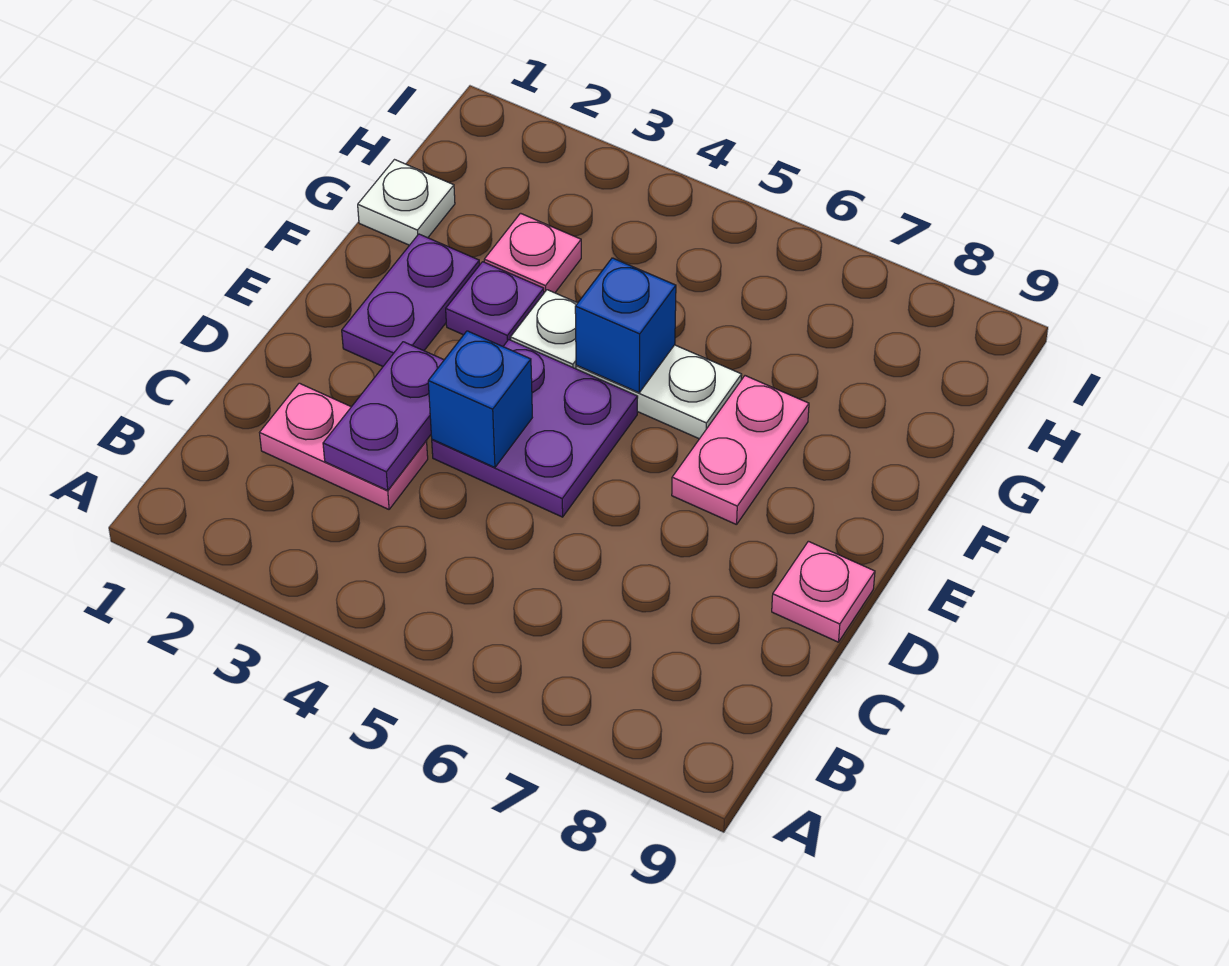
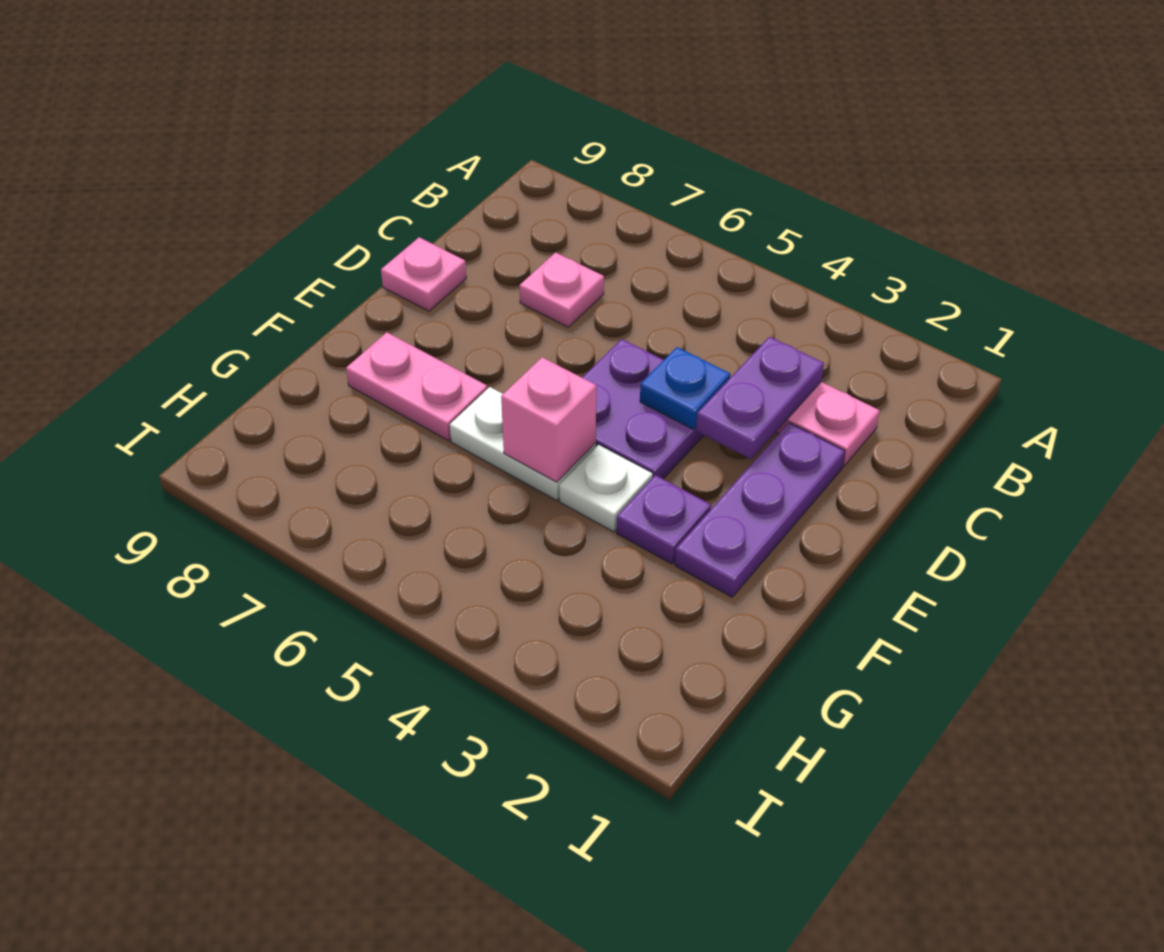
blue 1x1 brick [428,331,532,468] -> blue 1x1 plate [640,347,730,429]
purple 1x2 plate [342,234,480,366] -> purple 1x3 plate [675,423,845,597]
pink 1x2 plate [672,376,809,525] -> pink 1x2 plate turned to [346,332,487,441]
blue 1x1 brick [575,258,676,393] -> pink 1x1 brick [501,357,596,482]
white 1x1 plate [358,160,455,245] -> none
pink 1x1 plate [484,213,581,293] -> pink 1x1 plate moved to [520,253,604,327]

